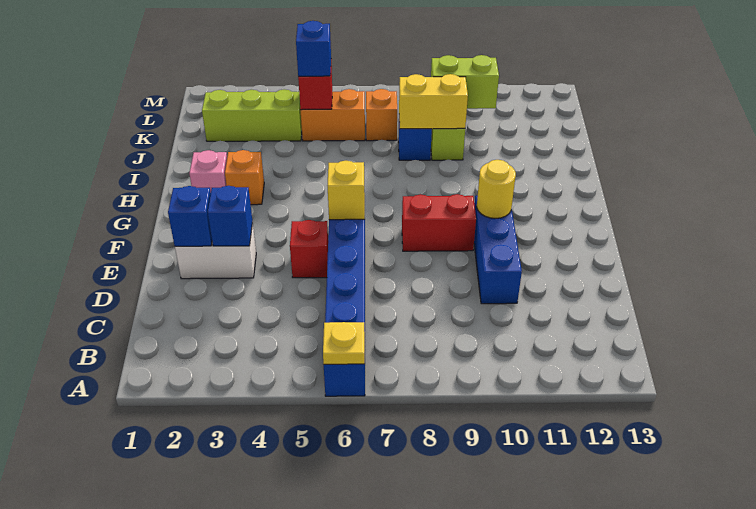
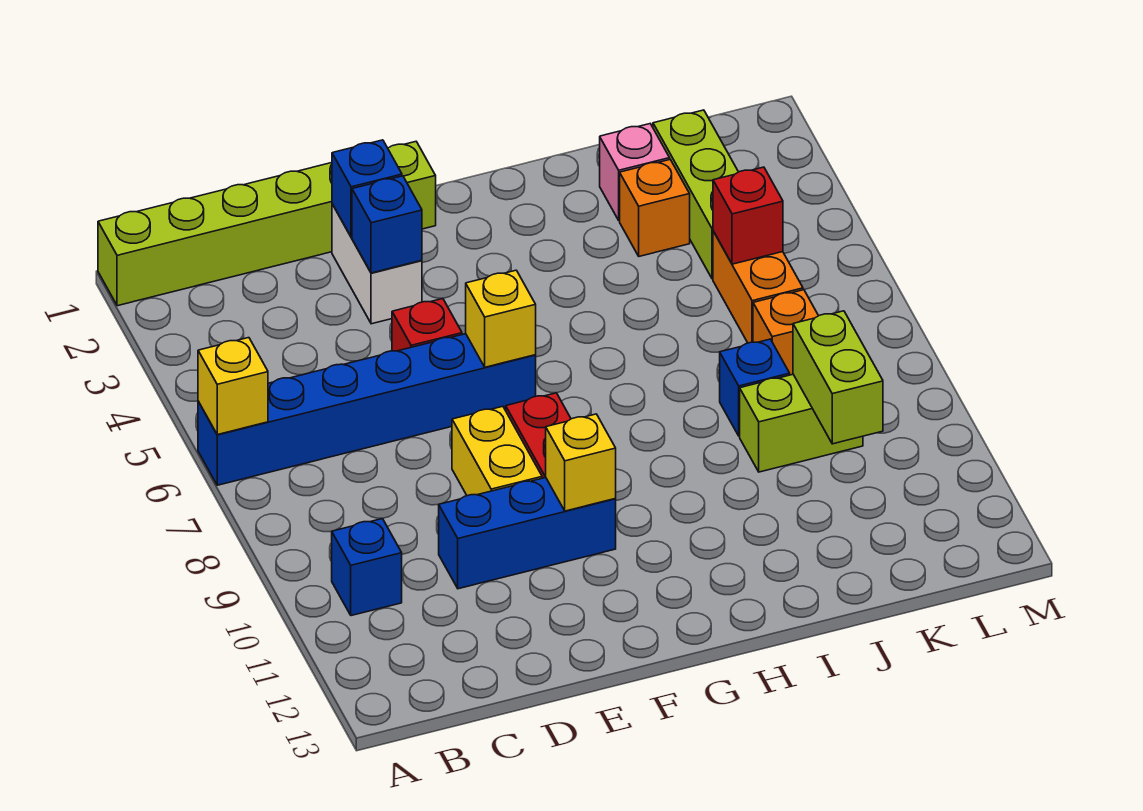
none -> lime 1x6 brick [98,142,436,306]
yellow 1x1 plate [323,322,365,364] -> yellow 1x1 brick [198,338,268,435]
yellow 1x1 round brick [477,160,516,219] -> yellow 1x1 brick [546,414,616,511]
pink 1x1 brick [189,150,227,192] -> pink 1x1 brick moved to [600,124,670,220]
orange 1x1 brick [225,150,264,205] -> orange 1x1 brick moved to [620,160,690,256]
yellow 1x2 brick [399,74,468,129] -> yellow 1x2 brick moved to [452,406,542,496]
blue 1x1 brick [296,21,331,76] -> blue 1x1 brick moved to [332,519,402,616]

